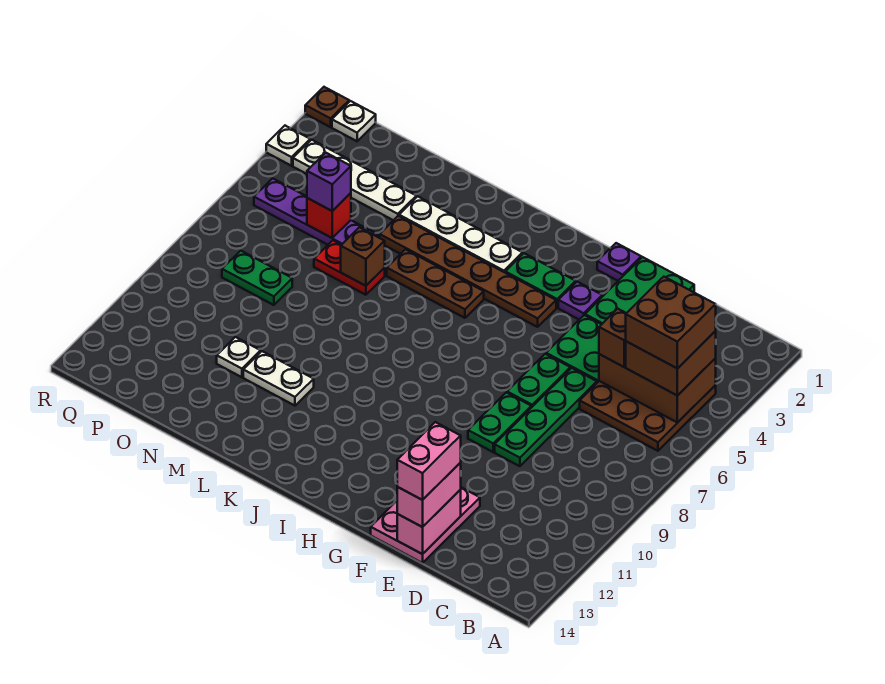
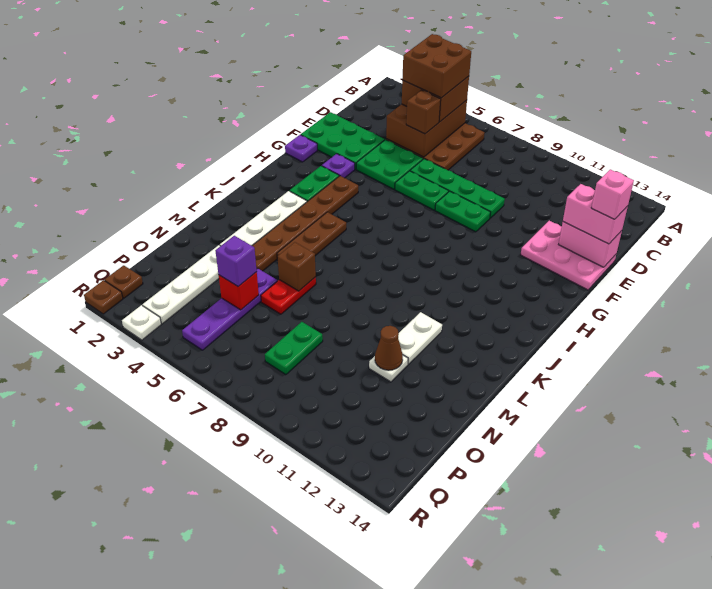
pink 1x2 brick [397,422,461,500] -> pink 1x1 brick [591,169,634,219]
none -> brown 1x1 cone [375,326,403,370]
white 1x1 plate [332,101,376,141] -> brown 1x1 plate [105,265,143,298]

